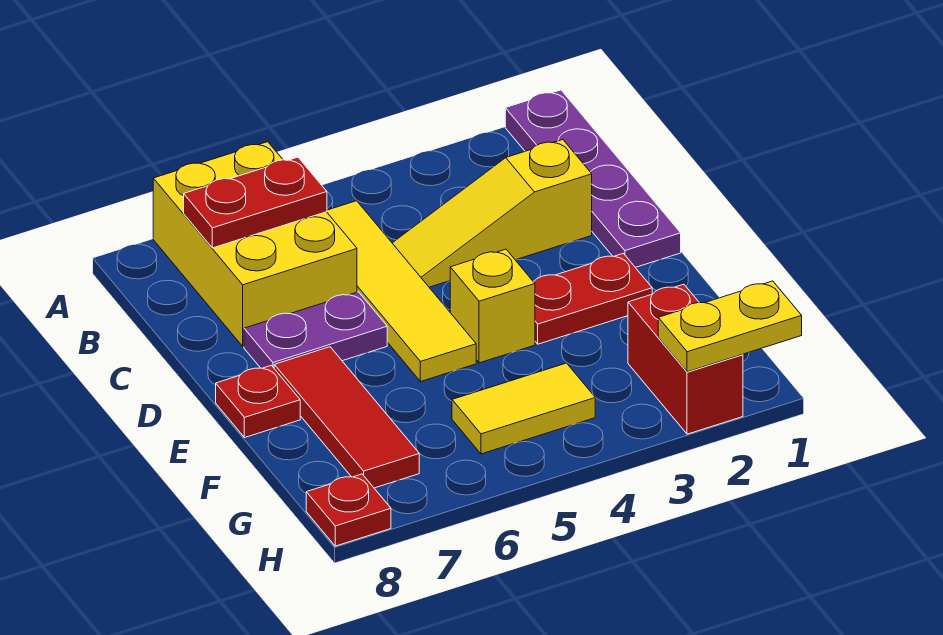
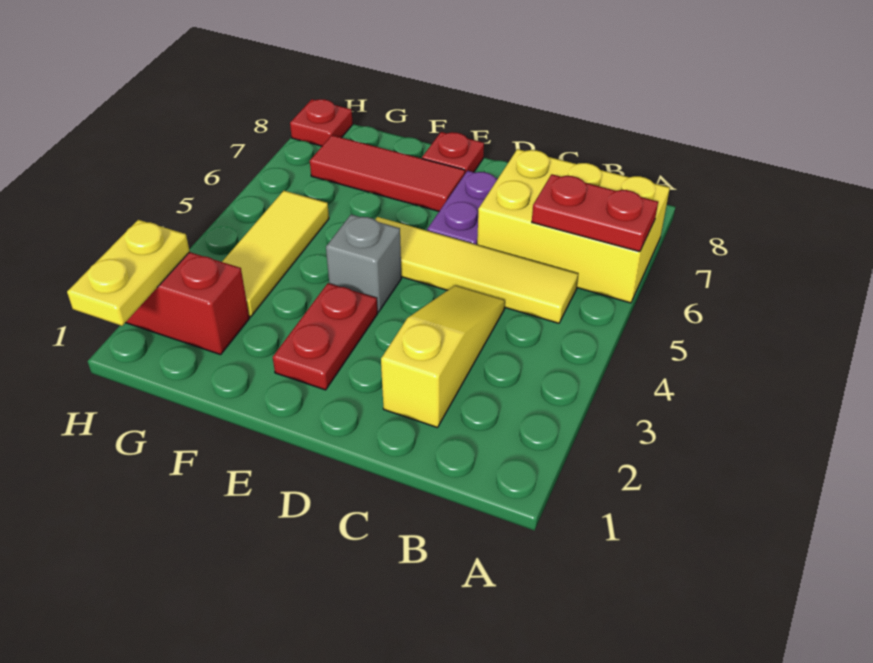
purple 1x4 plate [505,90,681,267] -> none
red 1x2 plate [184,157,327,248] -> red 1x2 plate turned to [532,174,658,252]
yellow 1x1 brick [450,249,535,363] -> grey 1x1 brick [326,214,401,312]
yellow 1x2 tile [452,363,595,454] -> yellow 1x3 tile [222,191,329,317]

